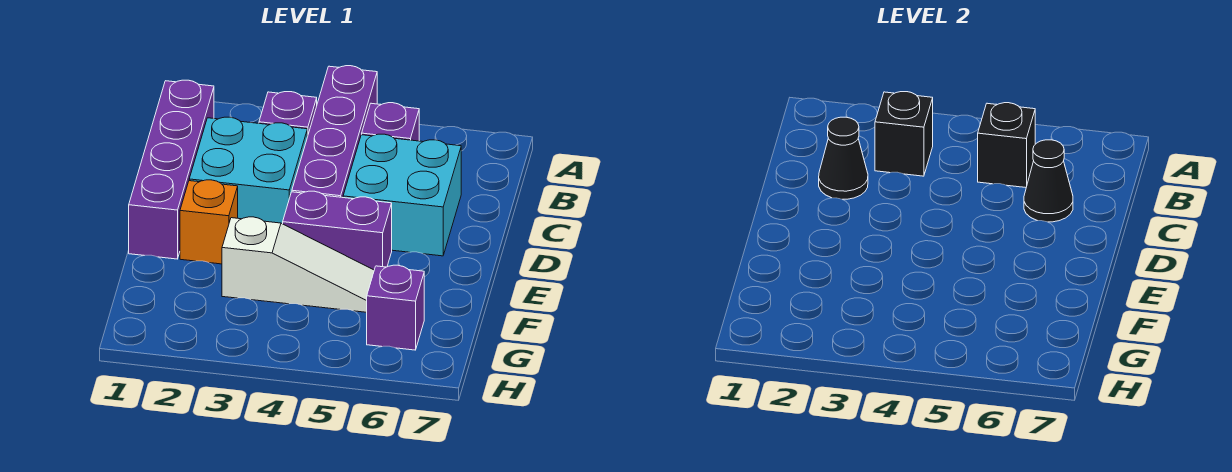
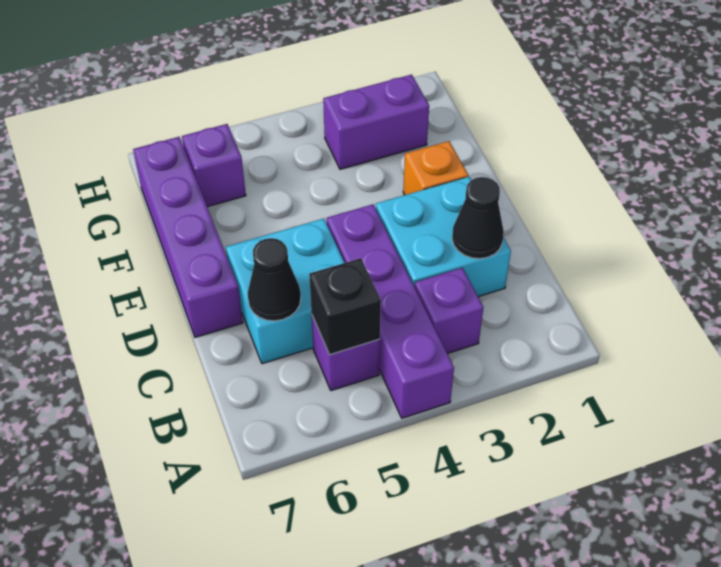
purple 1x4 brick [129,80,214,259] -> purple 1x4 brick moved to [133,137,243,337]
black 1x1 brick [875,92,933,176] -> none
purple 1x2 brick [283,191,392,270] -> purple 1x2 brick moved to [323,75,429,169]
white 1x3 slope [222,217,374,312] -> none

